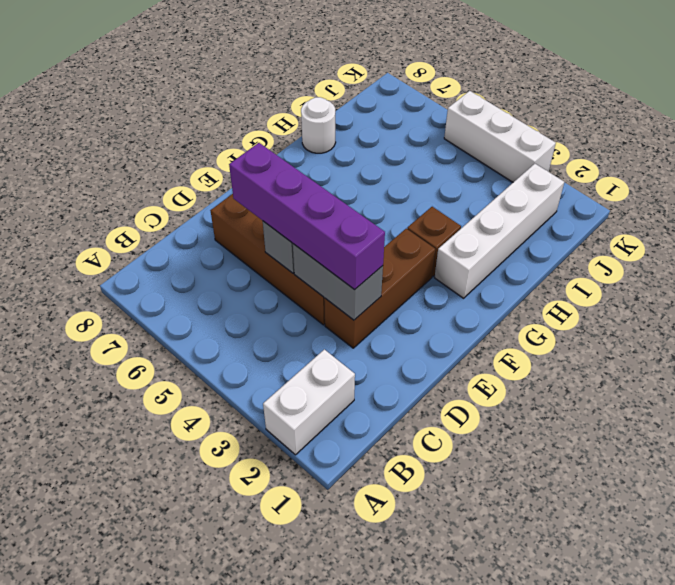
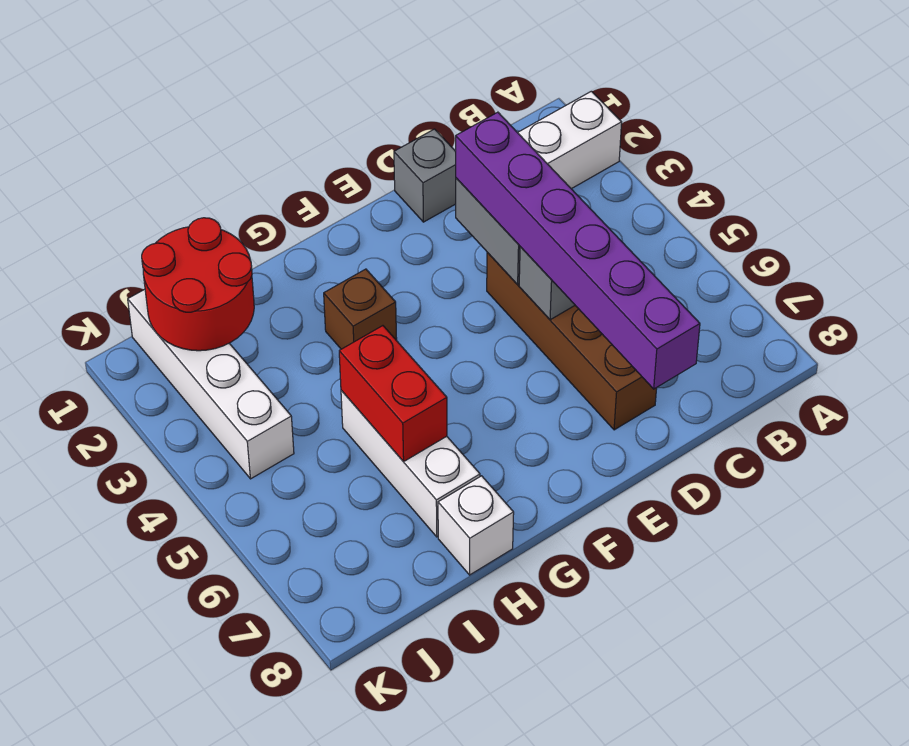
none -> grey 1x1 brick [394,129,456,222]
brown 1x3 brick [324,229,435,348] -> none
purple 1x4 brick [229,143,385,290] -> purple 1x6 brick [456,112,700,389]
white 1x4 brick [434,164,564,298] -> white 1x4 brick turned to [128,289,294,479]
none -> red 1x2 brick [339,326,447,462]
white 1x1 round brick [301,97,336,153] -> white 1x1 brick [438,476,514,575]
none -> red 2x2 round brick [142,218,254,351]
white 1x3 brick [444,91,556,182] -> white 1x3 brick moved to [341,390,480,537]

